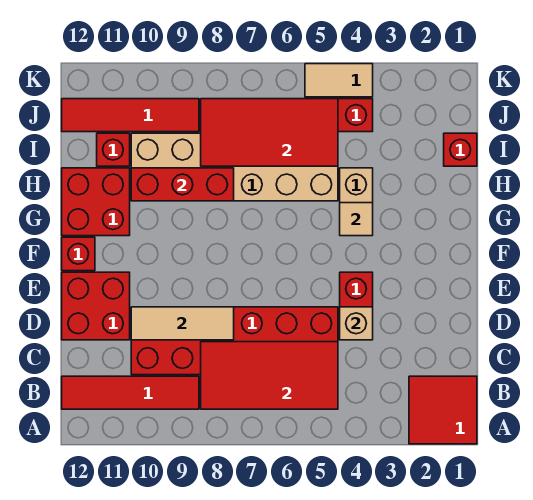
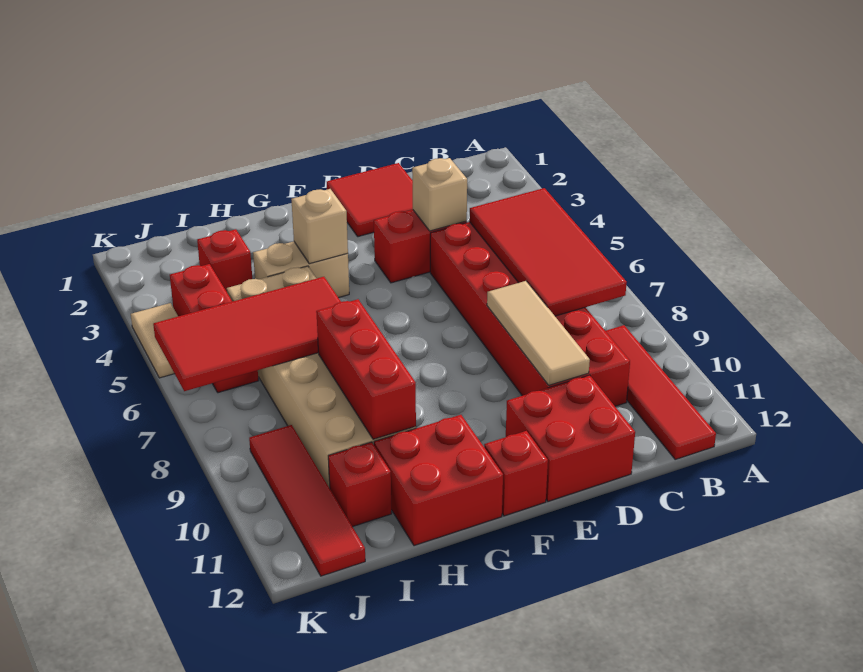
red 2x2 tile [409,376,477,444] -> red 2x2 tile moved to [327,163,413,237]
tan 1x1 tile [340,203,373,236] -> tan 1x1 brick [291,189,348,264]
red 1x1 brick [444,133,477,166] -> red 1x1 brick moved to [197,229,252,292]
red 2x4 tile [201,99,338,166] -> red 2x4 tile turned to [153,277,341,391]

